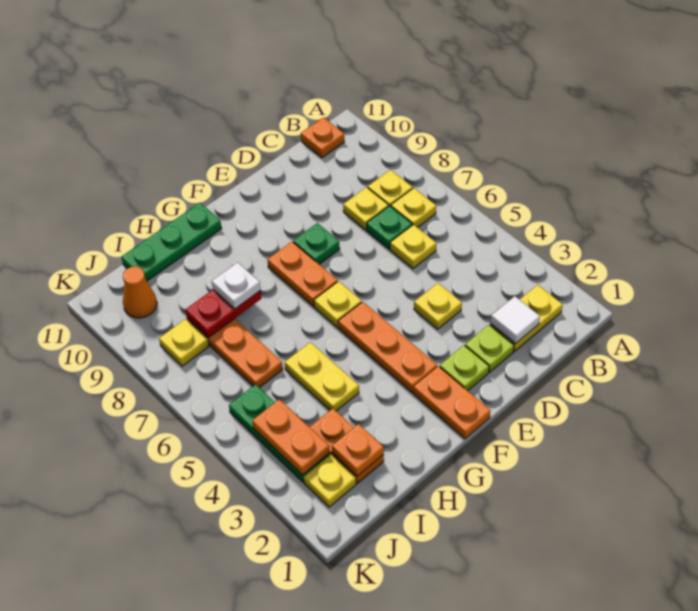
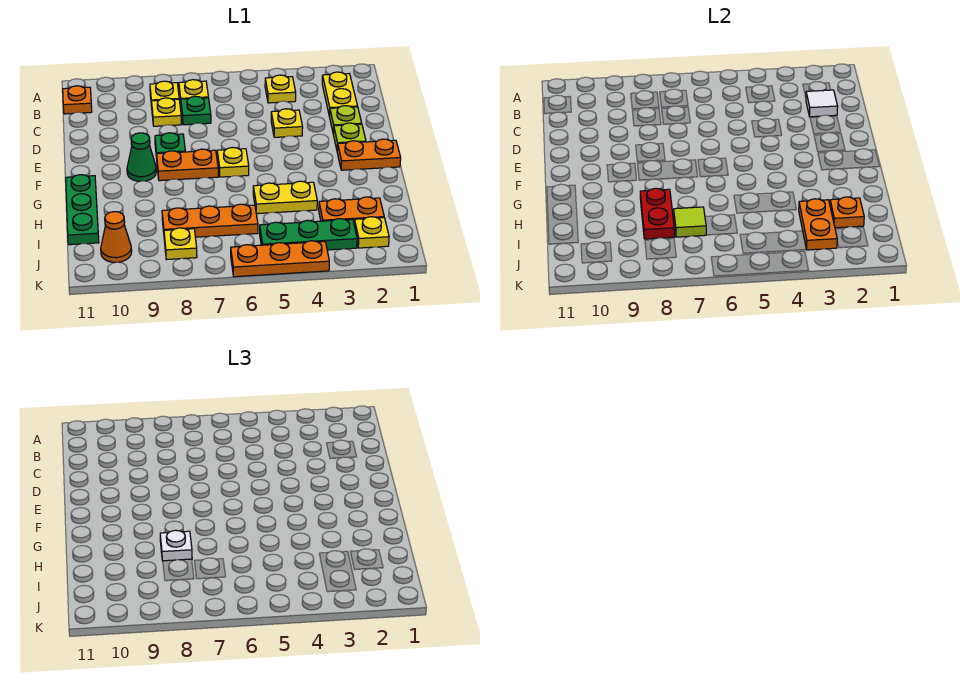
yellow 1x1 plate [390,225,436,269] -> yellow 1x1 plate moved to [265,75,296,103]
orange 1x3 plate [338,302,437,393] -> orange 1x3 plate moved to [231,241,329,277]
none -> green 1x1 cone [127,133,156,181]
none -> lime 1x1 tile [674,207,706,237]
orange 1x2 plate [252,399,330,475] -> orange 1x2 plate turned to [799,199,837,250]

